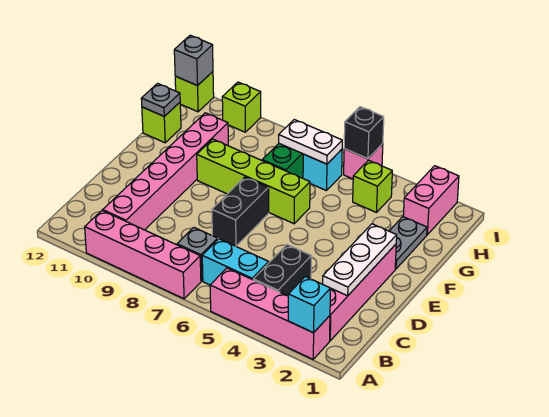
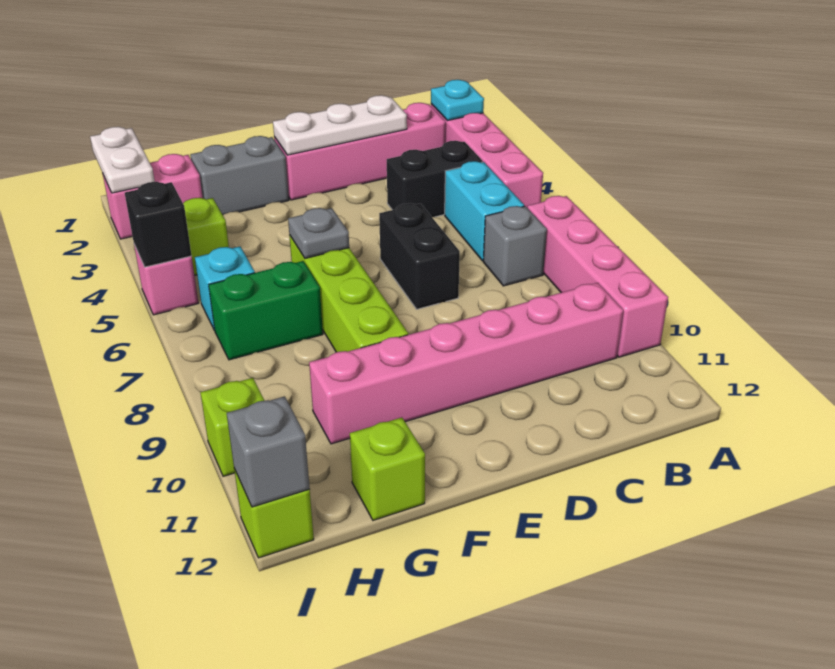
cyan 1x1 brick [288,277,331,333] -> cyan 1x1 plate [431,80,484,121]
black 1x2 brick [212,177,269,246] -> black 1x2 brick turned to [379,203,460,309]
grey 1x2 plate [389,217,427,269] -> grey 1x2 brick [190,136,289,215]
grey 1x1 plate [141,83,180,116] -> grey 1x1 plate moved to [288,208,349,258]
white 1x2 plate [279,120,342,164] -> white 1x2 plate moved to [90,127,155,193]

